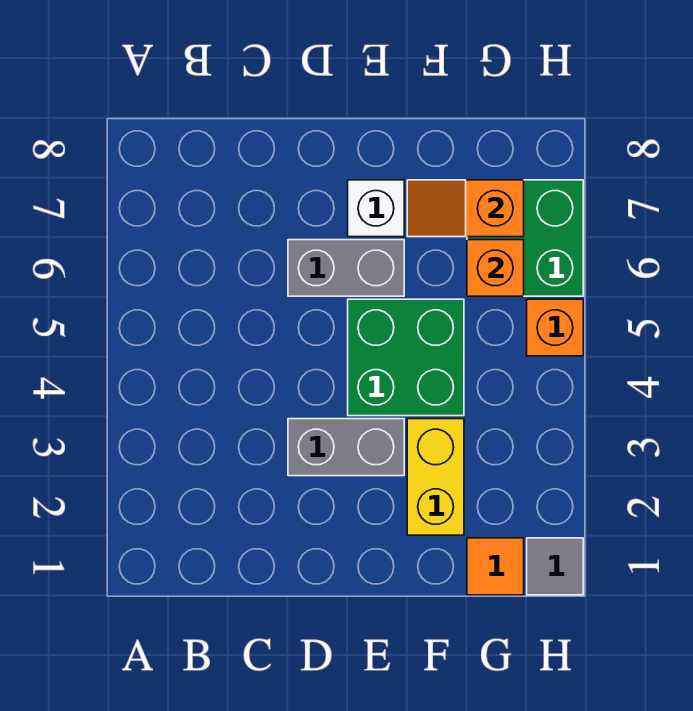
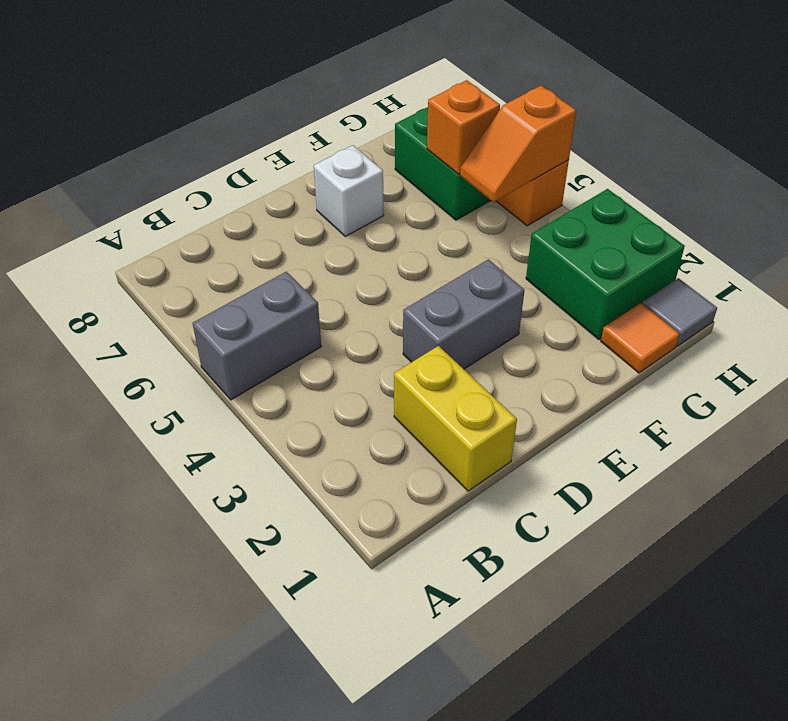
grey 1x2 brick [288,240,404,296] -> grey 1x2 brick moved to [193,272,321,400]
green 2x2 brick [348,299,464,416] -> green 2x2 brick moved to [526,189,685,339]
yellow 1x2 brick [407,419,464,535] -> yellow 1x2 brick moved to [394,346,517,491]
orange 1x2 slope [407,180,524,237] -> orange 1x2 slope moved to [460,85,576,202]

